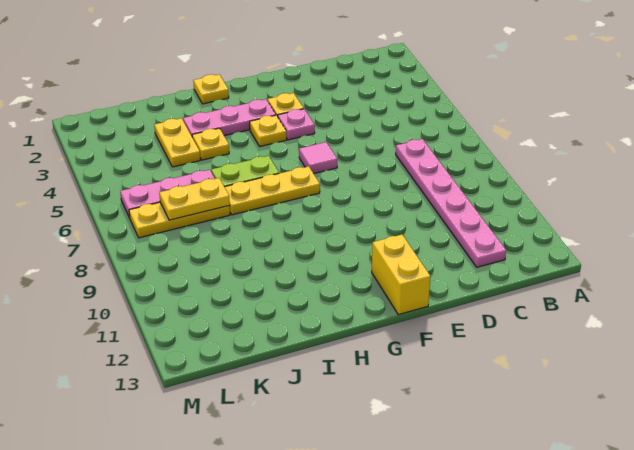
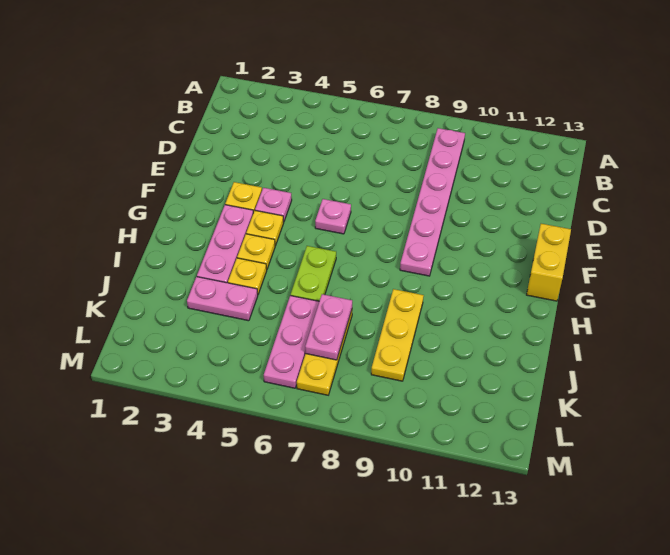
pink 1x6 plate [396,139,506,267] -> pink 1x6 plate turned to [400,128,465,276]
pink 1x1 tile [299,142,337,174] -> pink 1x1 plate [315,199,351,234]
yellow 1x2 brick [372,235,430,315] -> yellow 1x2 brick turned to [527,224,571,301]
yellow 1x3 plate [225,166,320,215] -> yellow 1x3 plate moved to [371,289,424,381]
yellow 1x1 plate [193,74,229,104] -> yellow 1x1 plate moved to [237,234,275,270]
yellow 1x2 plate [154,118,200,167] -> pink 1x2 plate [187,277,258,321]
yellow 1x2 plate [159,178,230,220] -> pink 1x2 plate [305,294,352,360]

